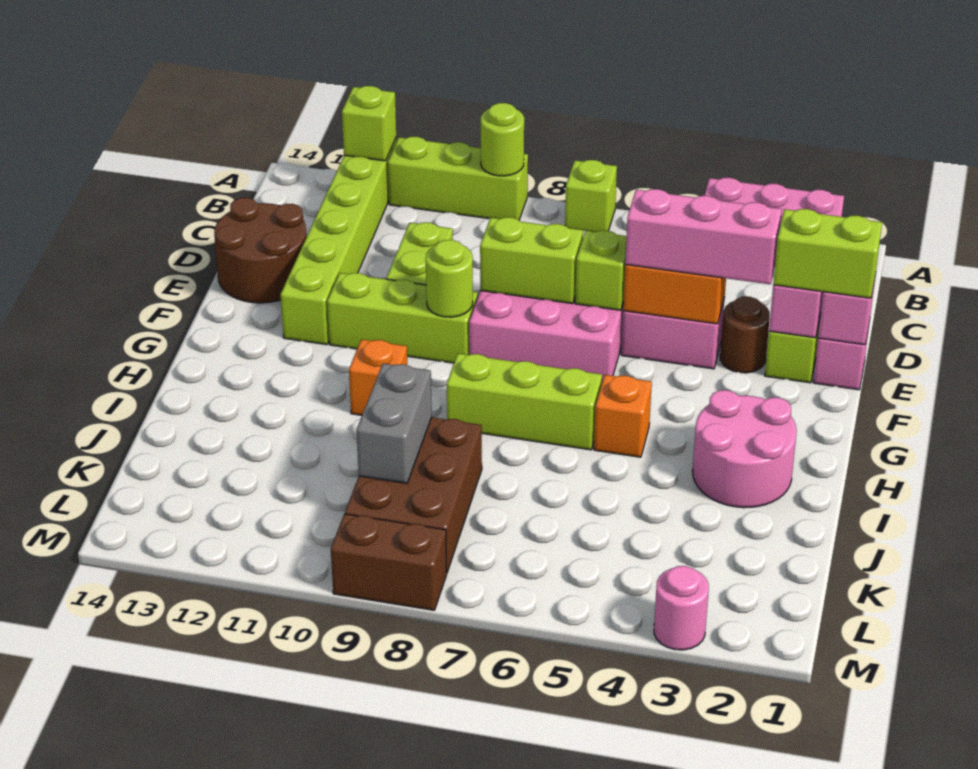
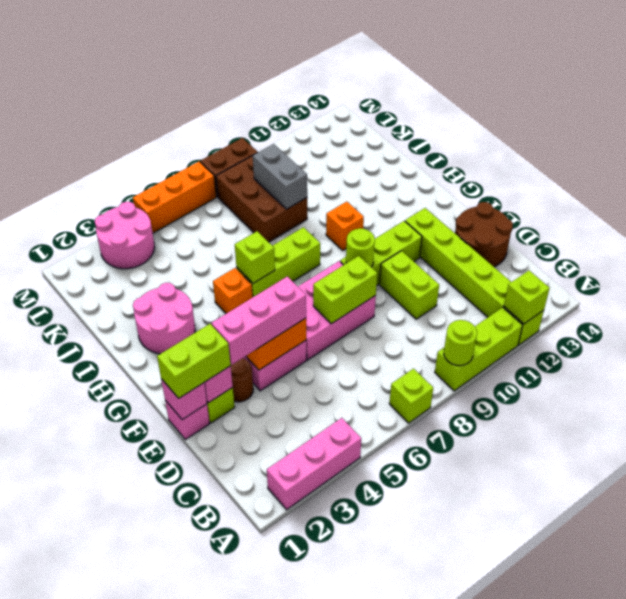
lime 1x1 brick [575,230,627,310] -> lime 1x1 brick moved to [235,231,275,283]
pink 1x1 round brick [654,566,709,650] -> pink 2x2 round brick [95,202,155,269]
none -> orange 1x3 brick [133,161,216,233]

